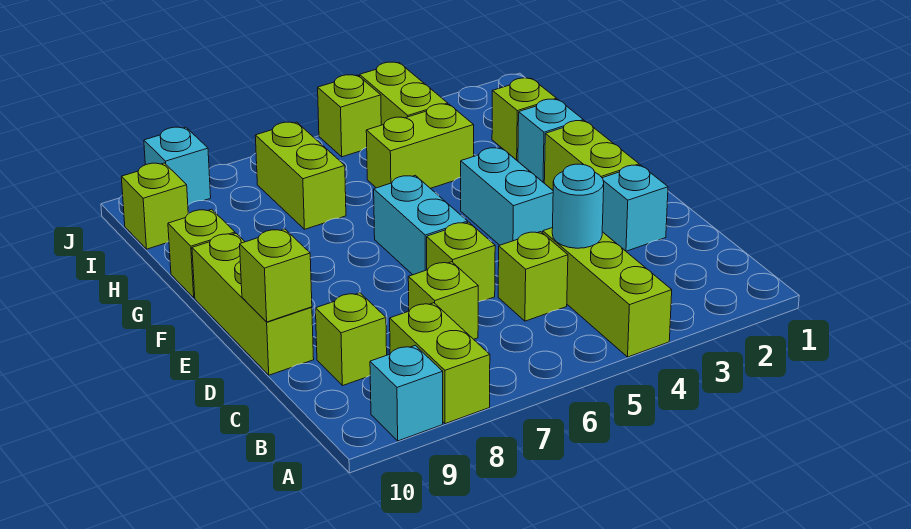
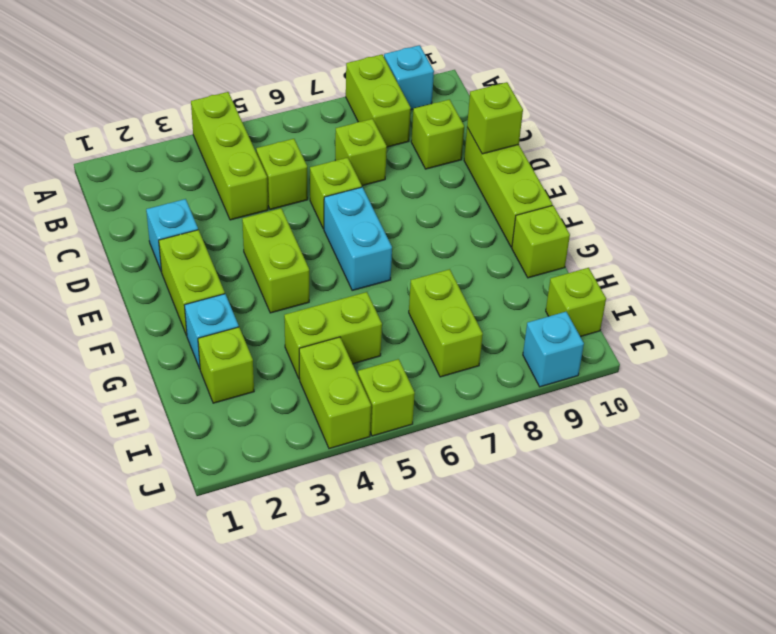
cyan 1x1 round brick [552,164,604,248] -> none
cyan 1x2 brick [461,148,553,245] -> lime 1x2 brick [242,208,309,313]

